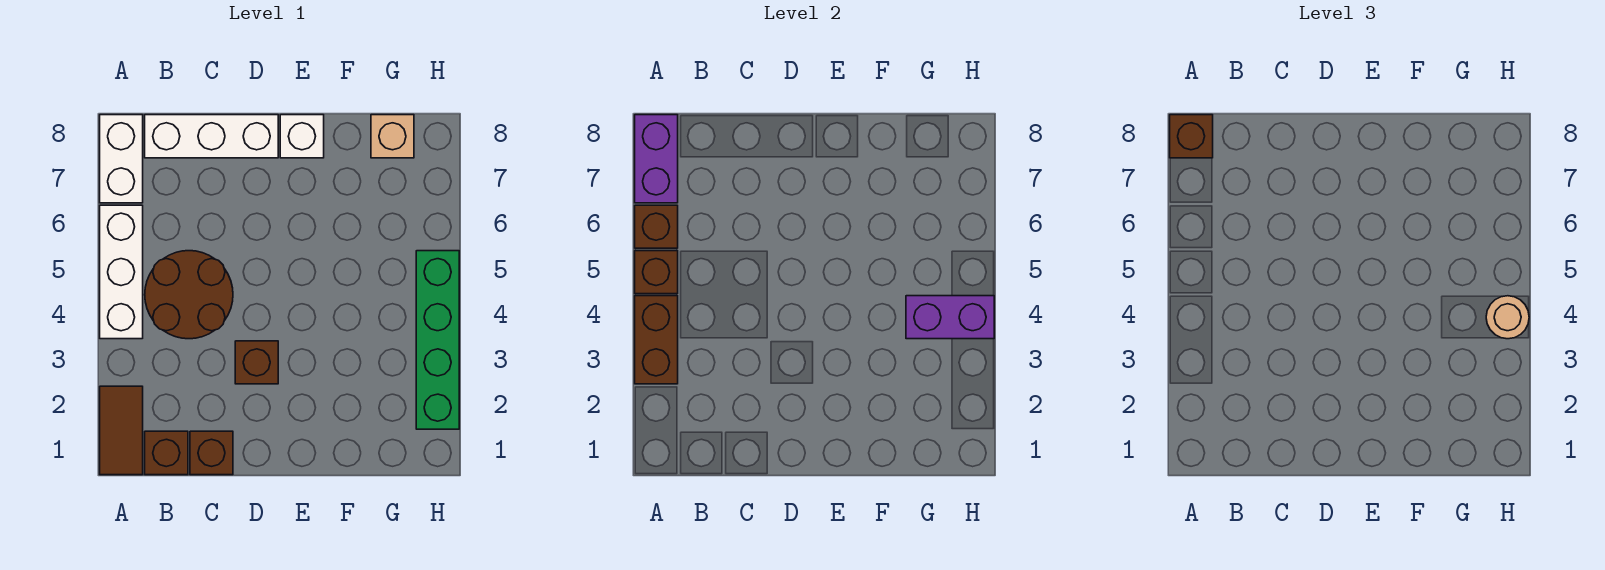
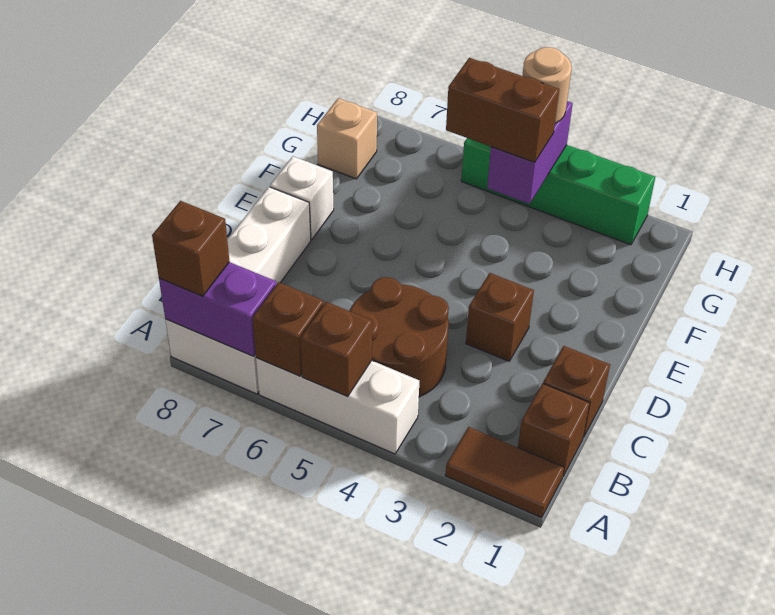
brown 1x2 brick [635,296,678,384] -> brown 1x2 brick moved to [446,58,559,162]

